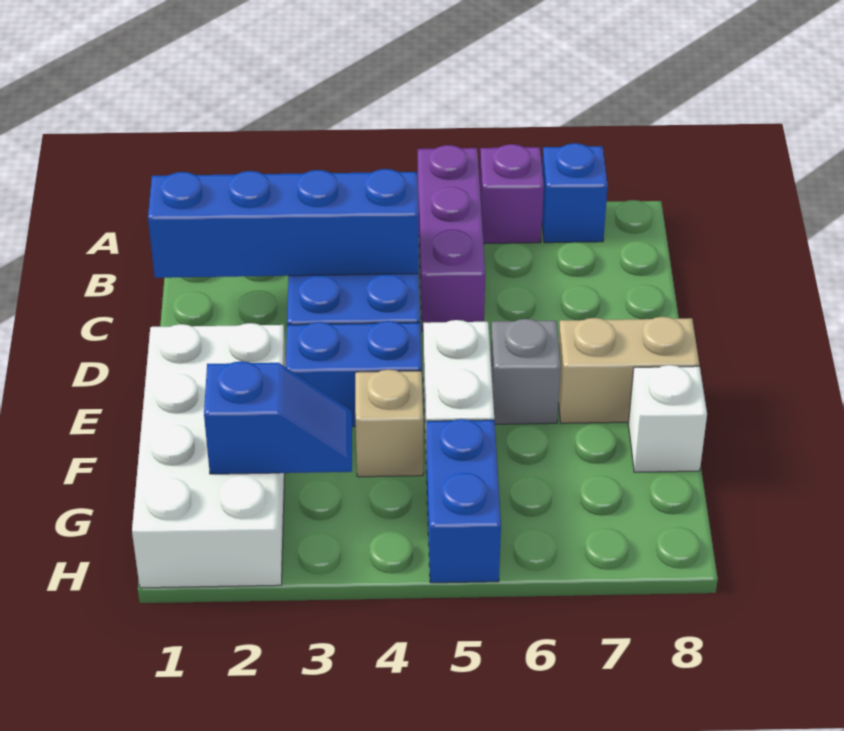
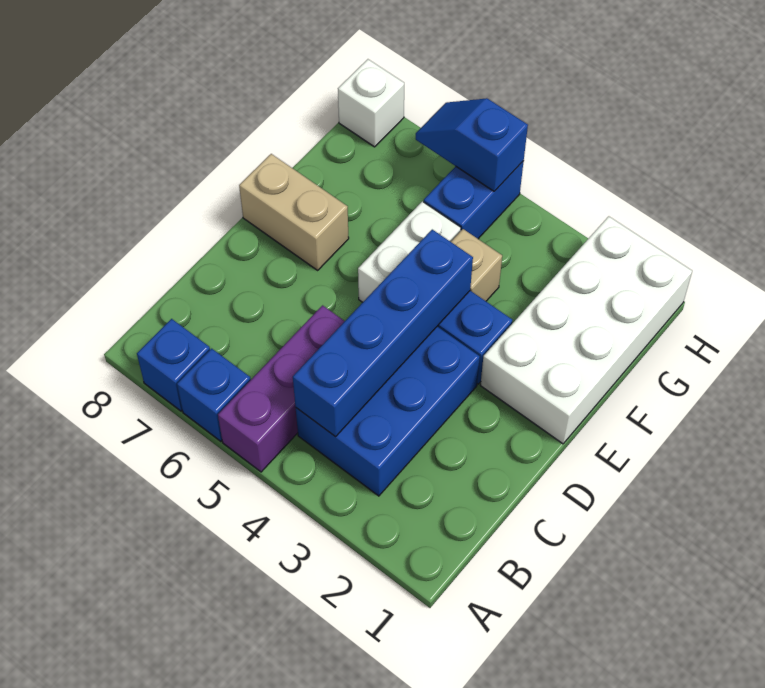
purple 1x1 brick [480,144,544,244] -> blue 1x1 brick [177,349,251,441]
blue 1x4 brick [148,169,419,278] -> blue 1x4 brick turned to [293,230,473,437]
grey 1x1 brick [491,319,561,424] -> none
white 1x1 brick [628,365,707,472] -> white 1x1 brick moved to [338,59,404,147]
blue 1x2 slope [204,361,352,474] -> blue 1x2 slope moved to [416,98,528,191]

